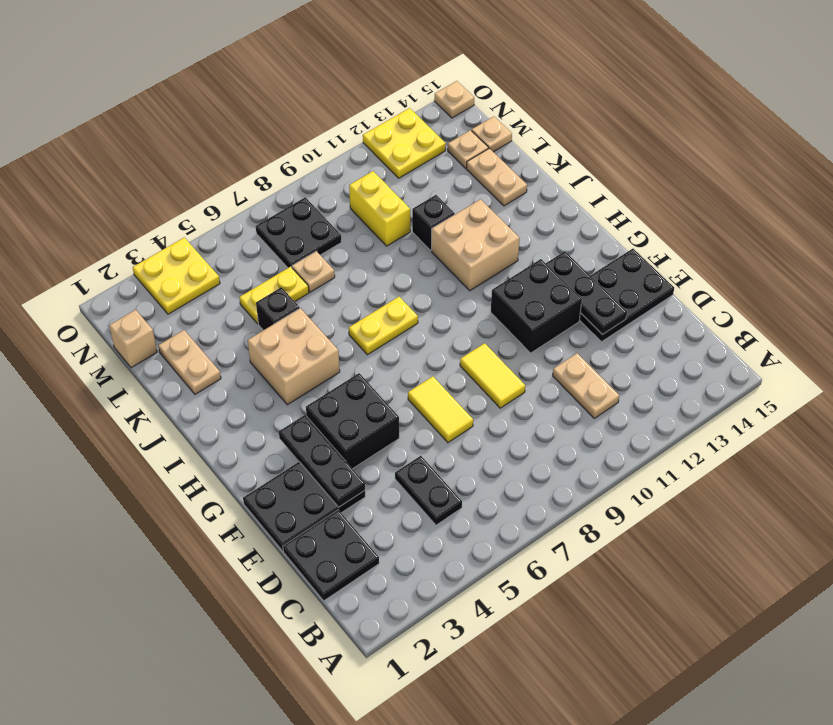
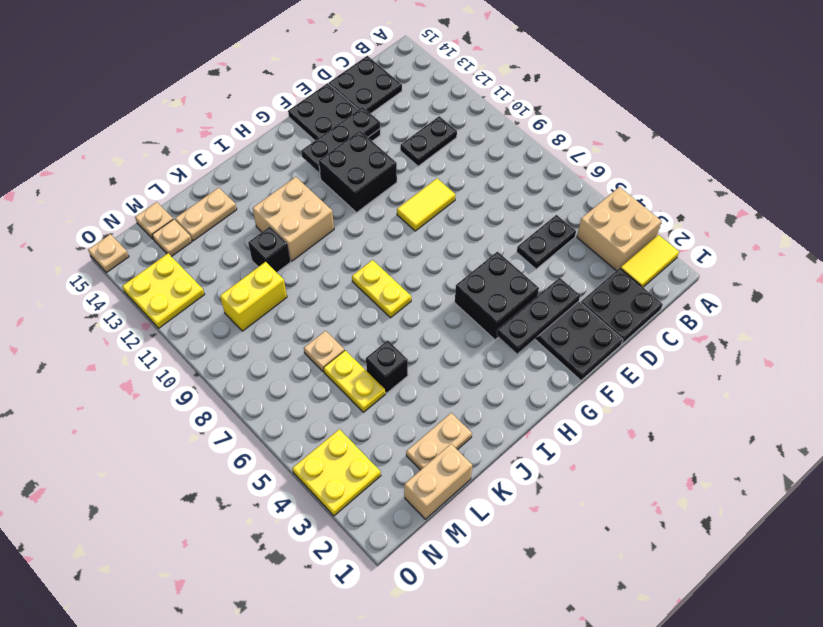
tan 1x2 plate [553,353,619,418] -> black 1x2 plate [400,116,457,166]
yellow 1x2 tile [408,376,473,442] -> yellow 1x2 tile moved to [621,235,679,287]
tan 2x2 brick [248,308,340,405] -> tan 2x2 brick moved to [577,187,661,271]
tan 1x1 brick [109,310,157,368] -> tan 1x2 brick [404,444,472,519]
black 2x2 plate [256,197,341,268] -> black 2x2 plate moved to [329,56,402,114]

